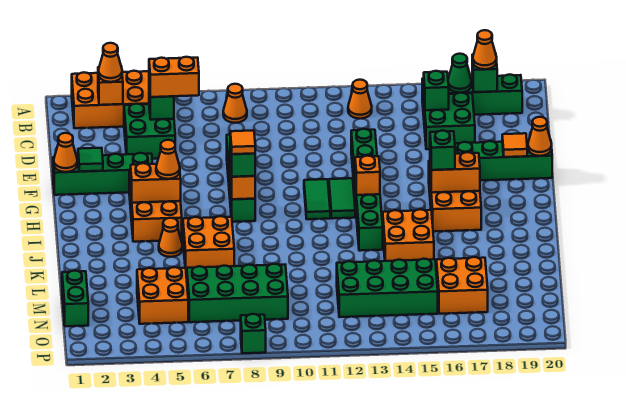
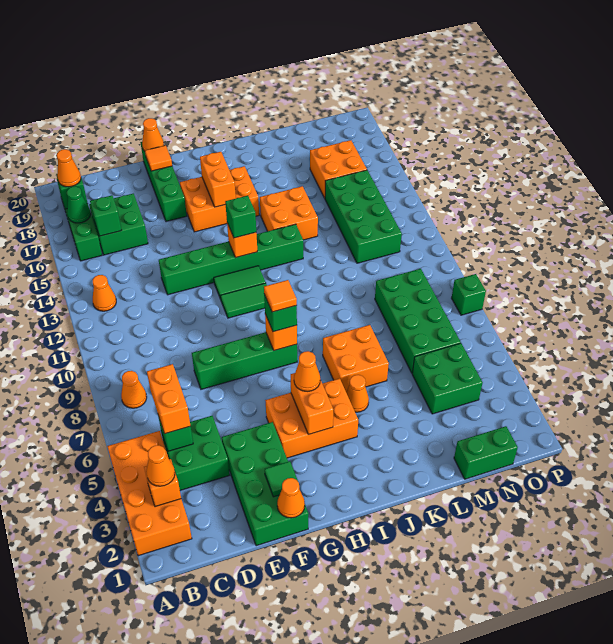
green 1x4 brick [53,153,153,195] -> green 2x4 brick [222,422,309,546]
green 1x1 brick [430,131,455,170] -> green 1x1 brick moved to [225,196,256,238]
orange 2x2 brick [137,267,188,324] -> green 2x2 brick [412,343,483,414]

